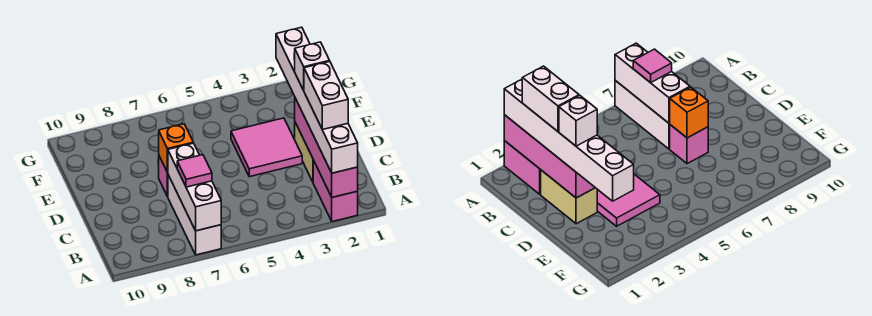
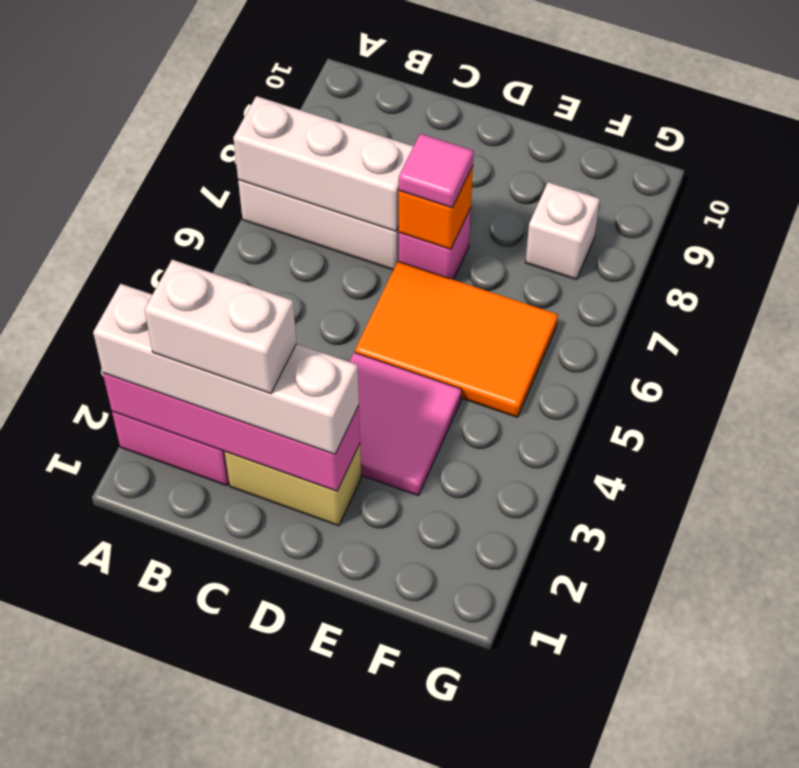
white 1x6 brick [276,27,358,173] -> white 1x4 brick [93,284,359,454]
pink 1x1 tile [177,155,212,187] -> pink 1x1 tile moved to [399,134,474,208]
white 1x1 brick [294,42,330,90] -> white 1x1 brick moved to [526,182,600,280]
none -> orange 2x3 tile [355,262,558,417]

